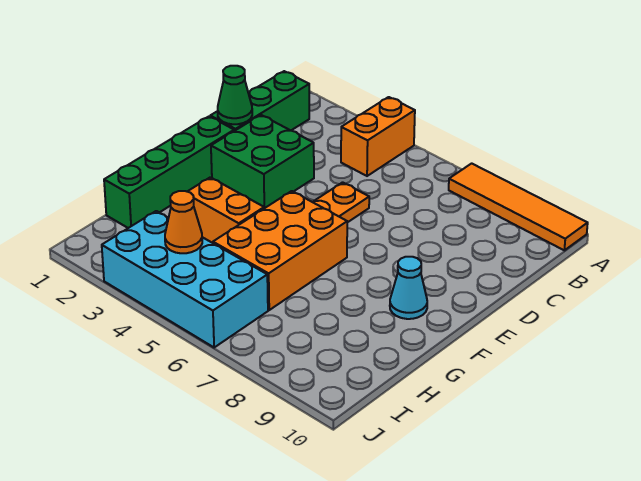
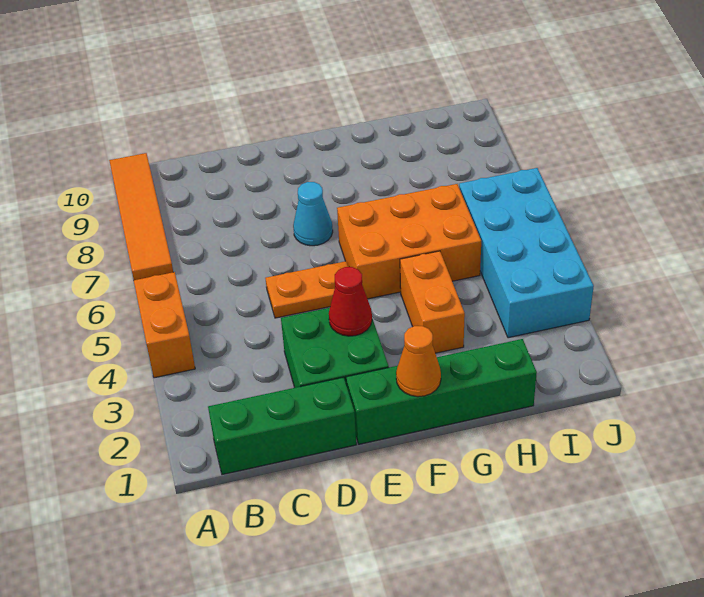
orange 1x2 brick [341,97,415,176] -> orange 1x2 brick turned to [134,272,195,378]
green 1x1 cone [218,66,252,124] -> none
none -> red 1x1 cone [329,267,372,336]
cyan 1x1 cone [390,257,427,319] -> cyan 1x1 cone moved to [293,182,333,246]
orange 1x1 cone [165,191,202,253] -> orange 1x1 cone moved to [396,326,441,397]

